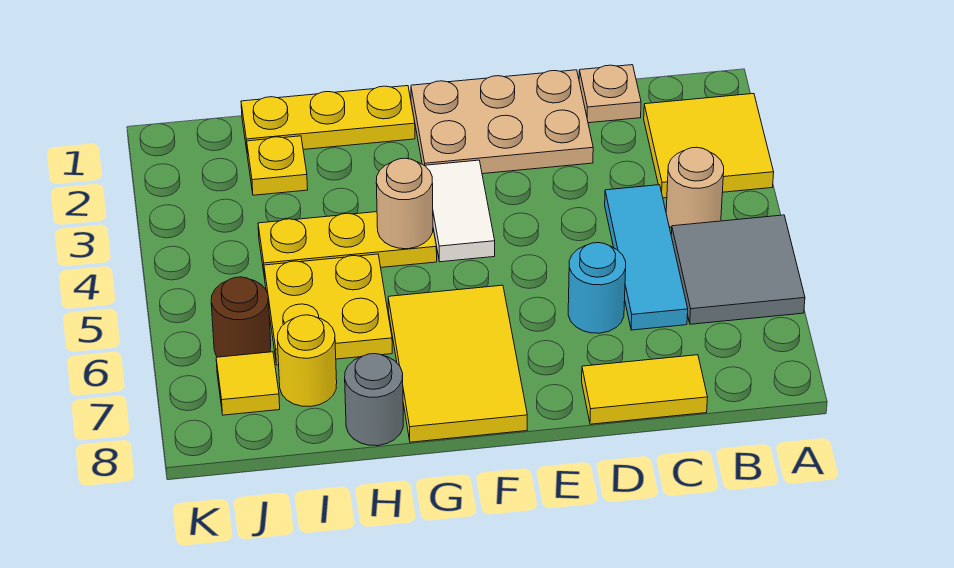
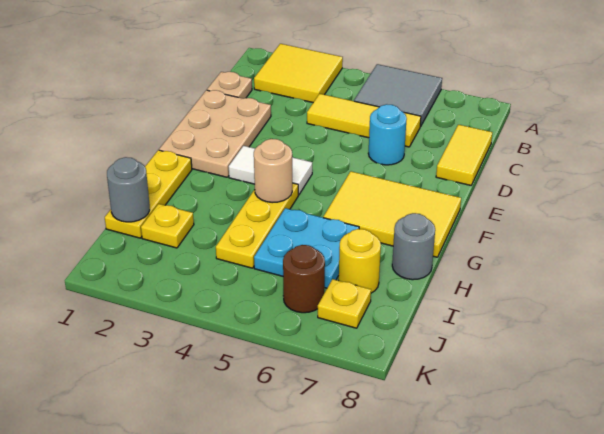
tan 1x1 round brick [666,147,724,228] -> none
cyan 1x3 tile [605,185,688,330] -> yellow 1x3 tile [307,94,421,147]
yellow 2x2 plate [264,254,392,365] -> cyan 2x2 plate [254,208,359,288]
none -> grey 1x1 round brick [107,157,150,222]
yellow 1x1 tile [216,352,280,415] -> yellow 1x1 plate [318,279,371,328]

